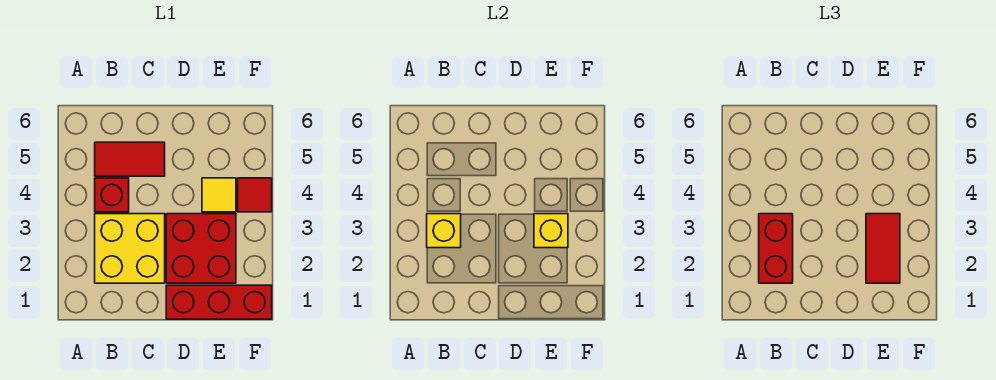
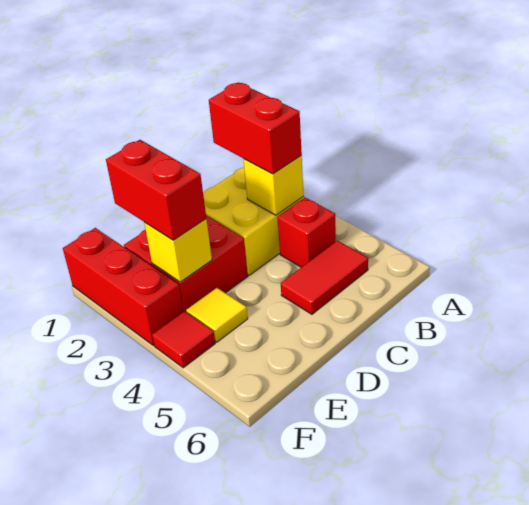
red 1x3 brick [166,285,272,319] -> red 1x3 brick turned to [63,228,183,345]
red 1x2 tile [866,214,900,283] -> red 1x2 brick [106,140,206,240]

